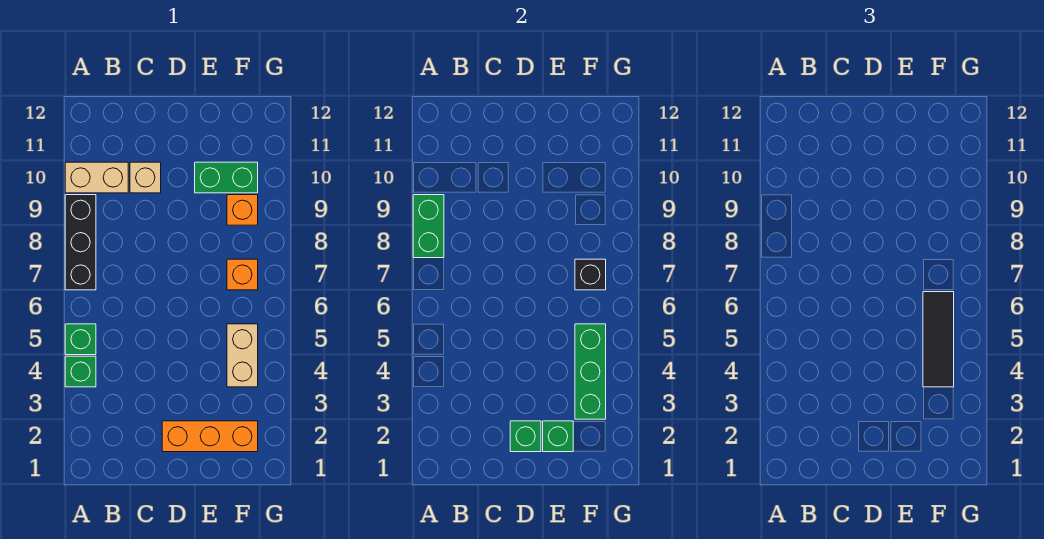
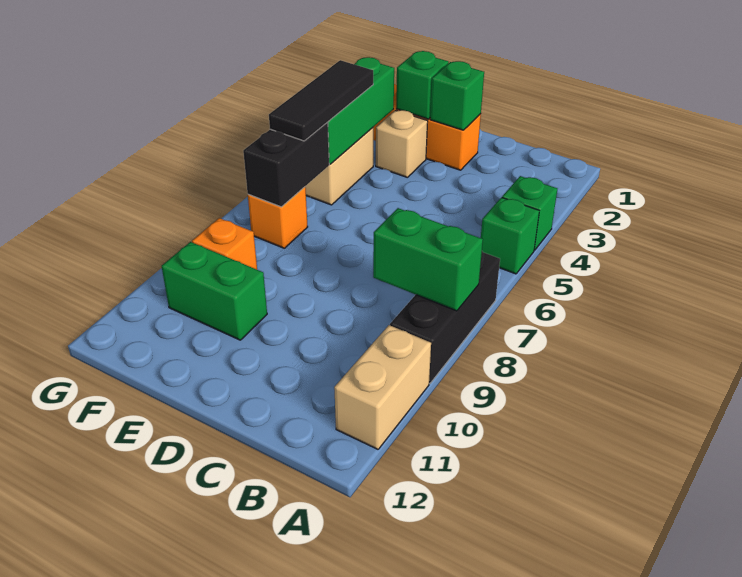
green 1x2 brick [413,195,444,258] -> green 1x2 brick turned to [373,208,483,311]
tan 1x2 brick [65,162,128,193] -> tan 1x2 brick turned to [334,325,431,449]
tan 1x1 brick [130,162,161,193] -> tan 1x1 brick moved to [376,110,428,178]
black 1x1 brick [575,259,606,290] -> black 1x2 brick [243,122,329,207]

